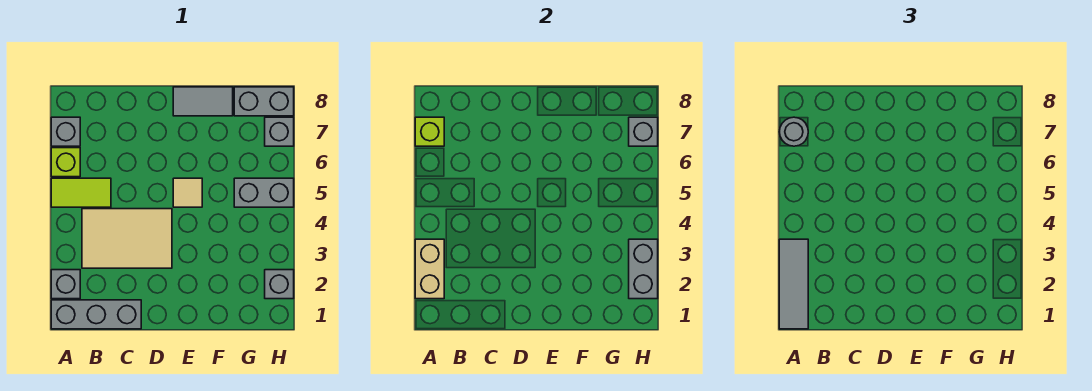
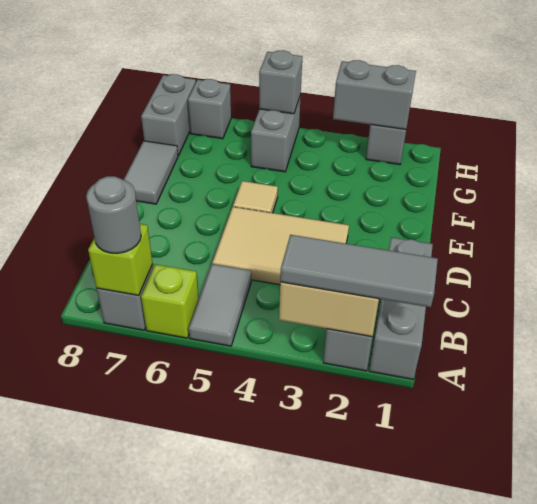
lime 1x2 tile [51,178,111,207] -> grey 1x2 tile [189,264,251,346]
tan 2x3 tile [82,209,172,268] -> tan 2x3 tile turned to [212,207,349,285]
grey 1x1 brick [629,117,658,146] -> grey 1x1 brick moved to [259,50,302,114]

